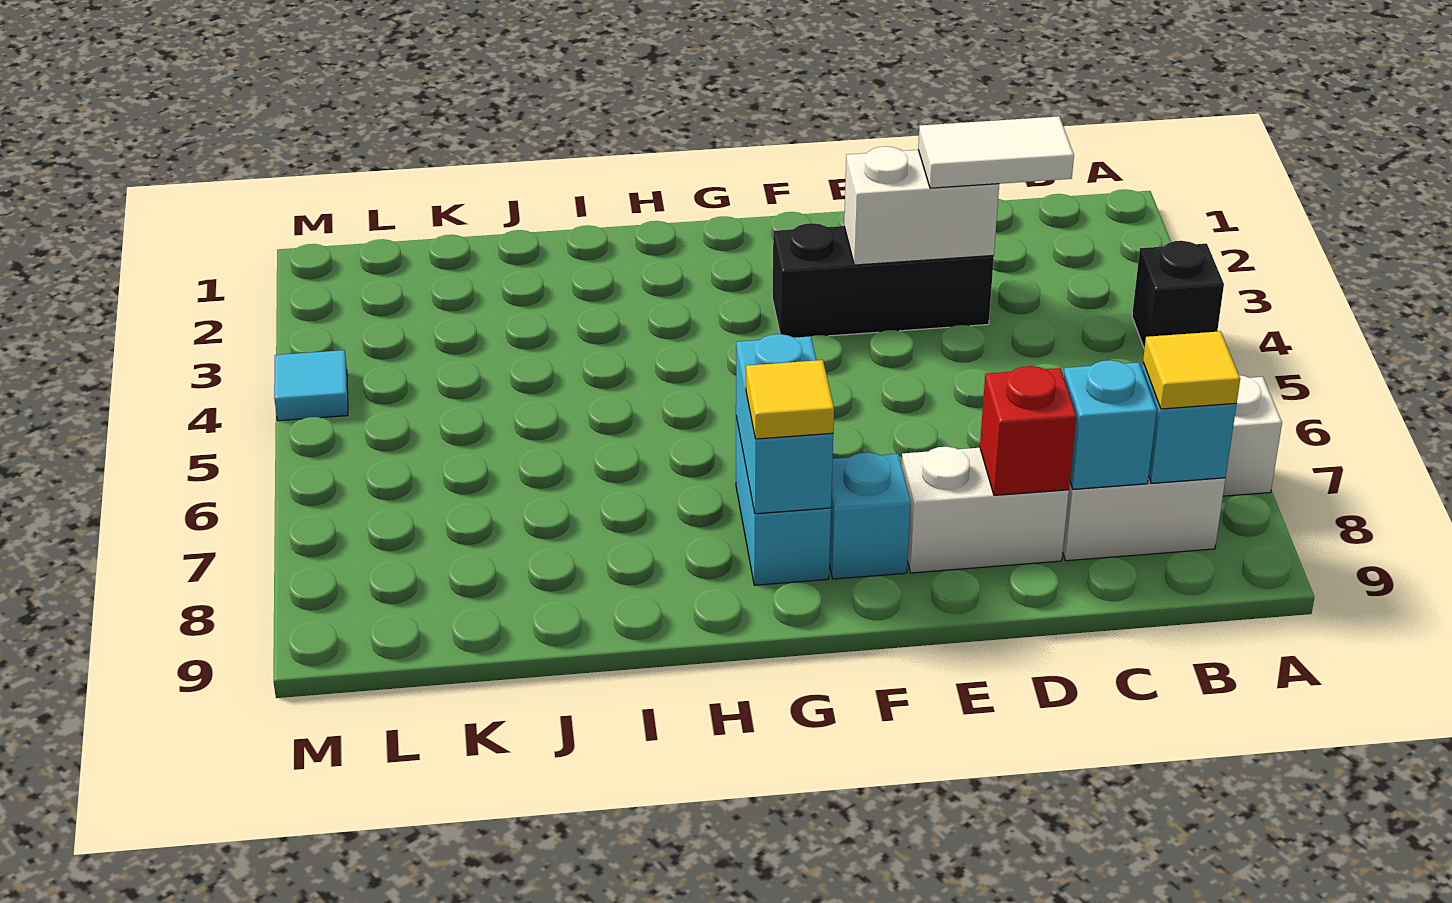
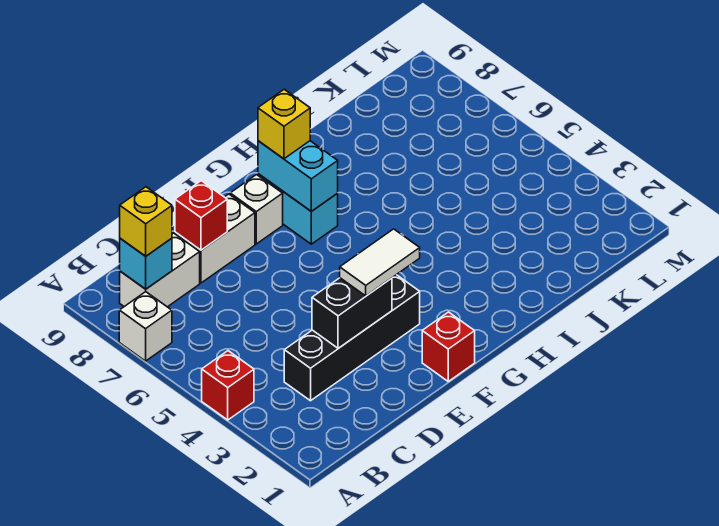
black 1x1 brick [1132,241,1224,349] -> red 1x1 brick [202,351,254,420]
yellow 1x1 tile [1143,331,1240,409] -> yellow 1x1 brick [120,187,172,256]
white 1x2 tile [918,116,1074,188] -> white 1x2 tile moved to [340,229,420,296]
cyan 1x1 brick [1063,360,1157,489] -> none
black 1x3 brick [772,223,994,338] -> black 1x4 brick [284,275,420,401]
white 1x2 brick [844,146,999,265] -> black 1x2 brick [312,278,392,348]
none -> red 1x1 brick [422,312,475,381]
cyan 1x1 brick [829,452,911,579] -> white 1x1 brick [230,175,283,244]
yellow 1x1 tile [746,360,834,439] -> yellow 1x1 brick [258,89,310,159]
cyan 1x1 tile [274,350,348,421] -> none

